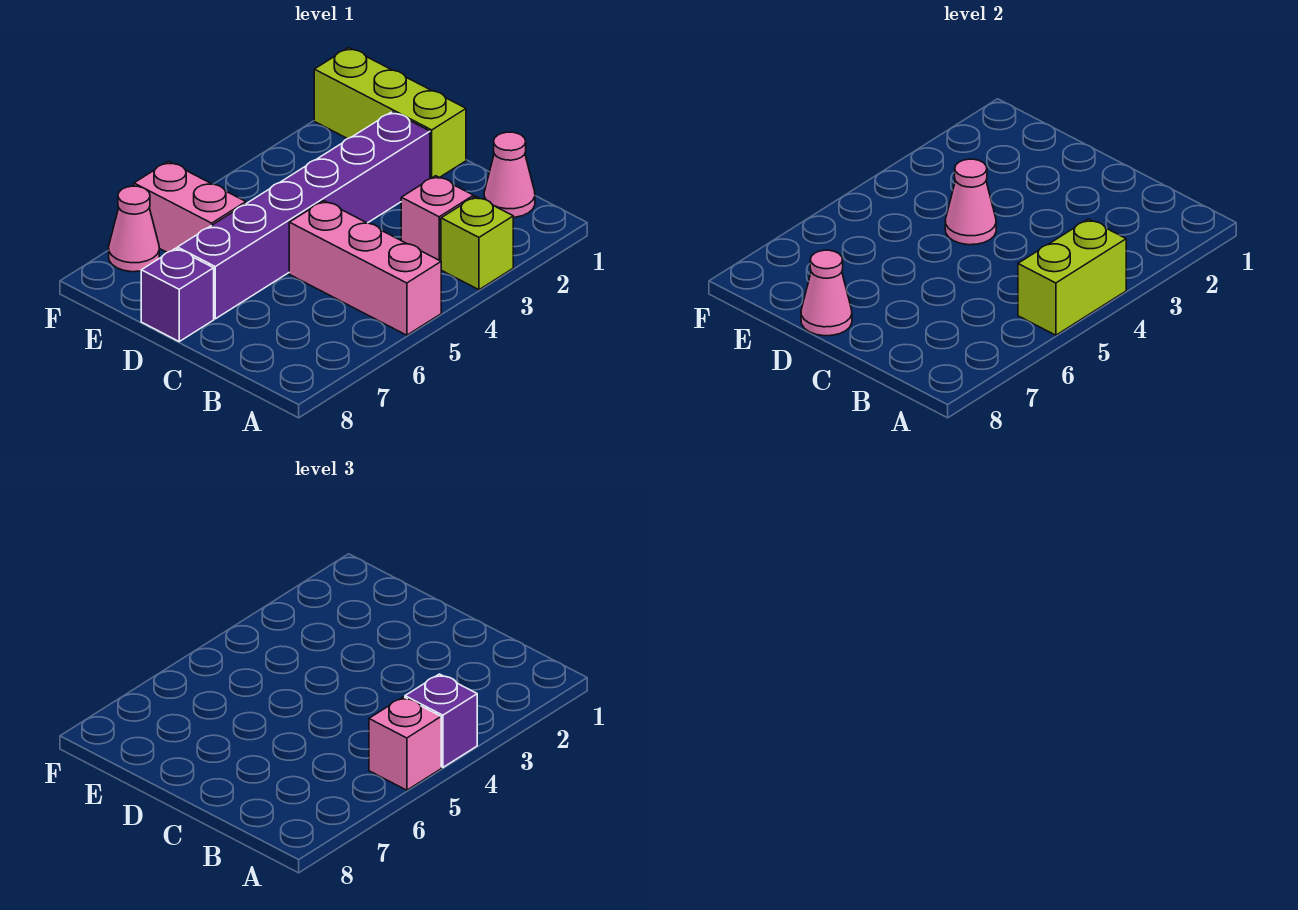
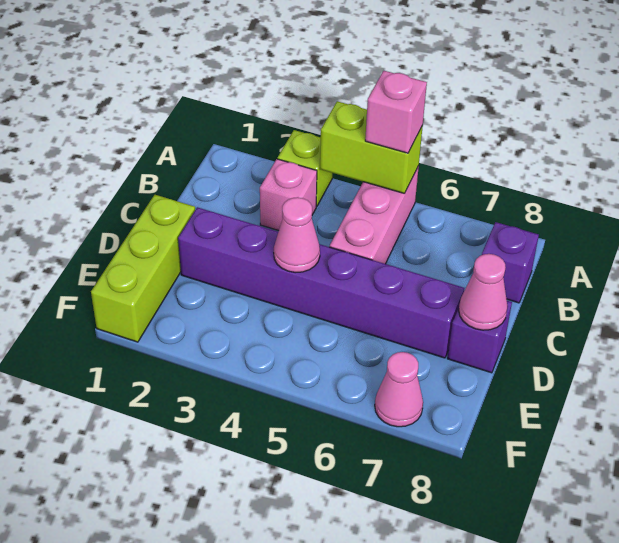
purple 1x1 brick [405,674,477,767] -> purple 1x1 brick moved to [482,222,539,303]
pink 1x1 cone [484,132,535,217] -> none
pink 1x2 brick [134,161,246,252] -> none

